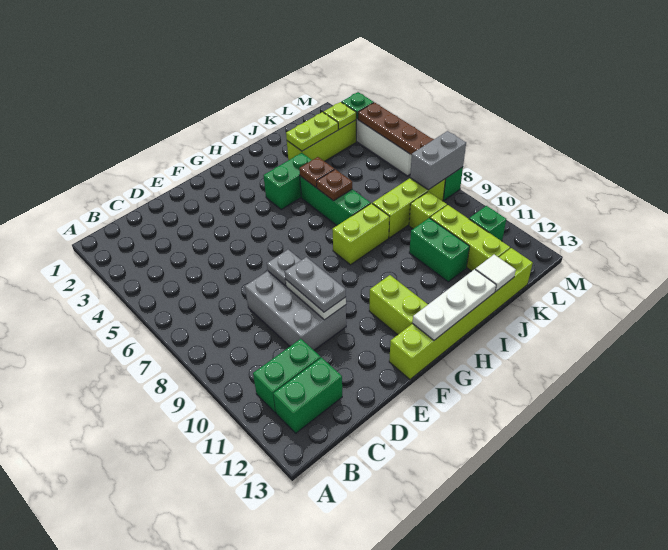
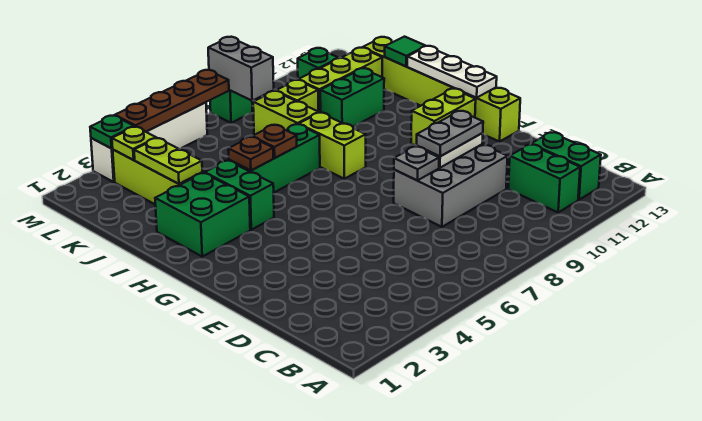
none -> green 2x2 brick [155,173,250,257]
lime 1x3 brick [372,178,445,238] -> lime 1x2 brick [253,91,319,135]
white 1x1 tile [475,255,516,291] -> green 1x1 tile [385,37,425,66]

